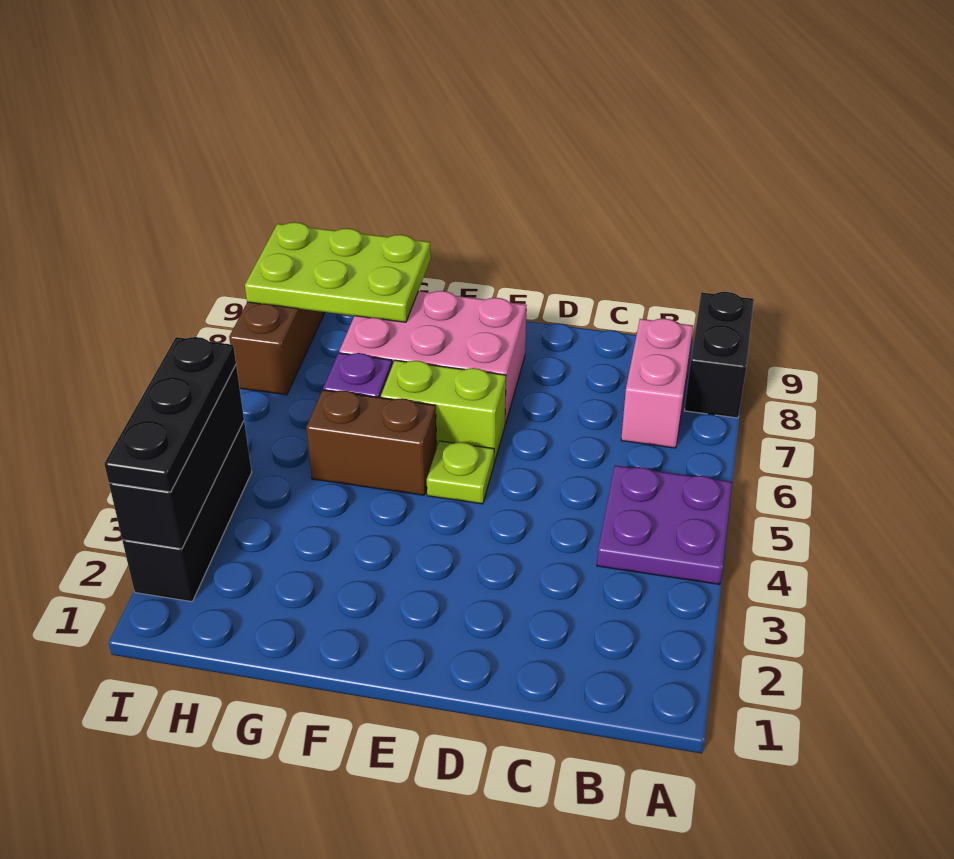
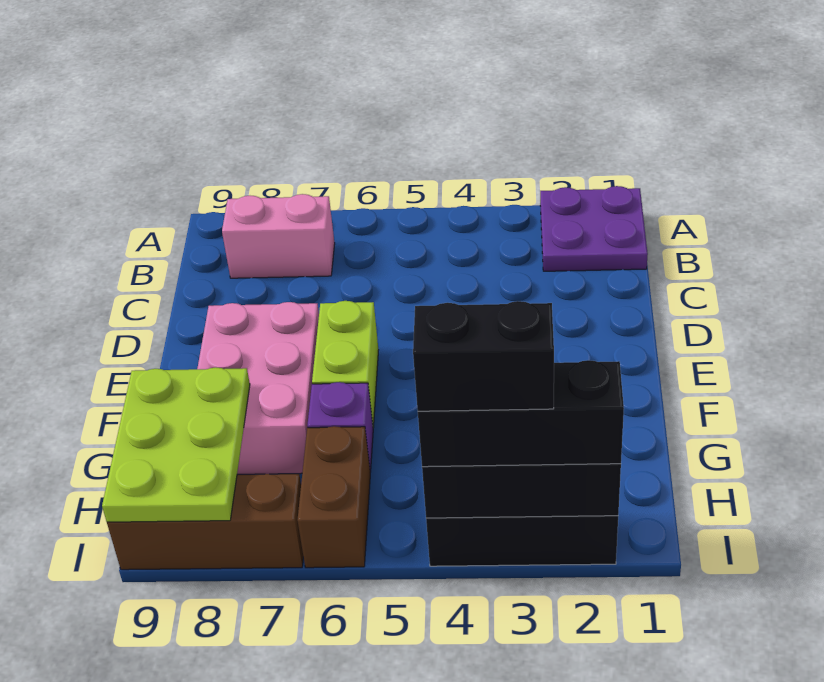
purple 2x2 plate [597,465,732,584] -> purple 2x2 plate moved to [540,186,648,271]
black 1x2 brick [684,292,754,418] -> black 1x2 brick moved to [413,301,554,411]
lime 1x1 plate [427,441,494,504] -> none
brown 1x2 brick [306,390,437,495] -> brown 1x2 brick moved to [298,426,370,568]
black 1x3 plate [104,337,236,492] -> black 1x3 brick [418,360,624,467]

